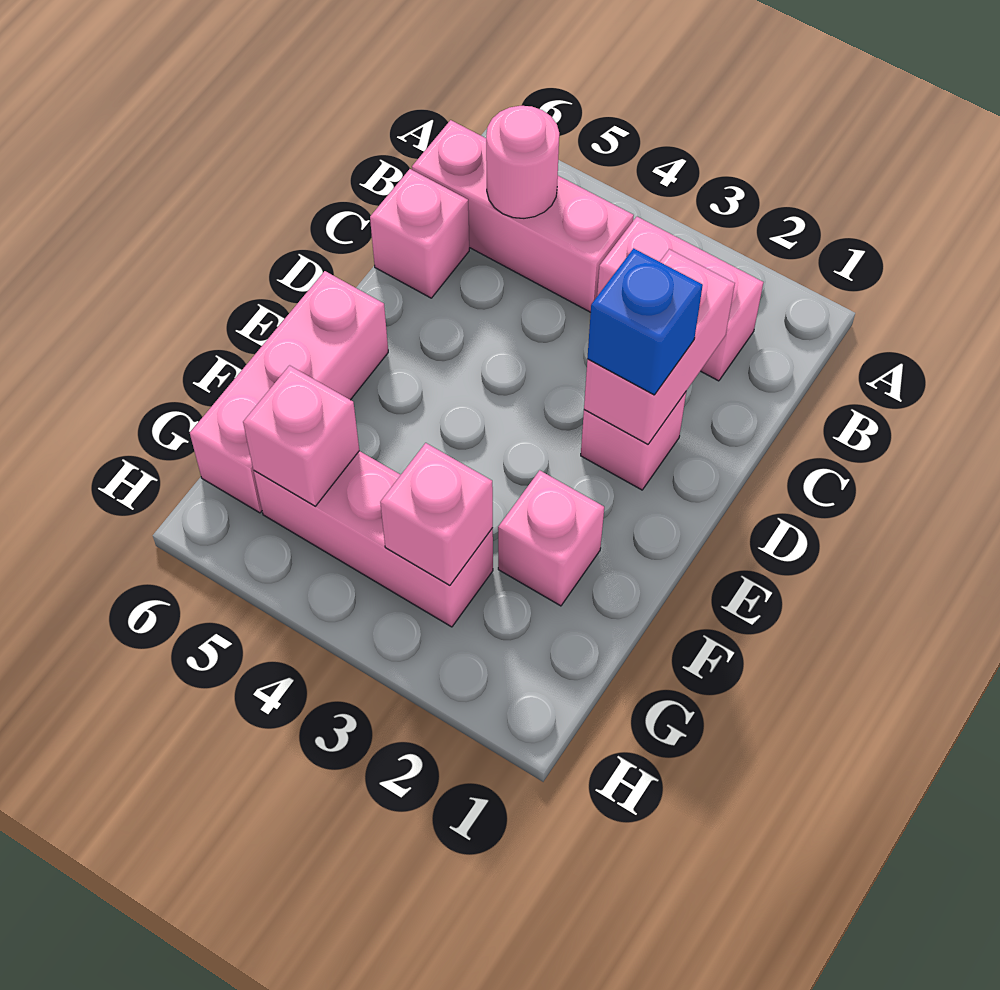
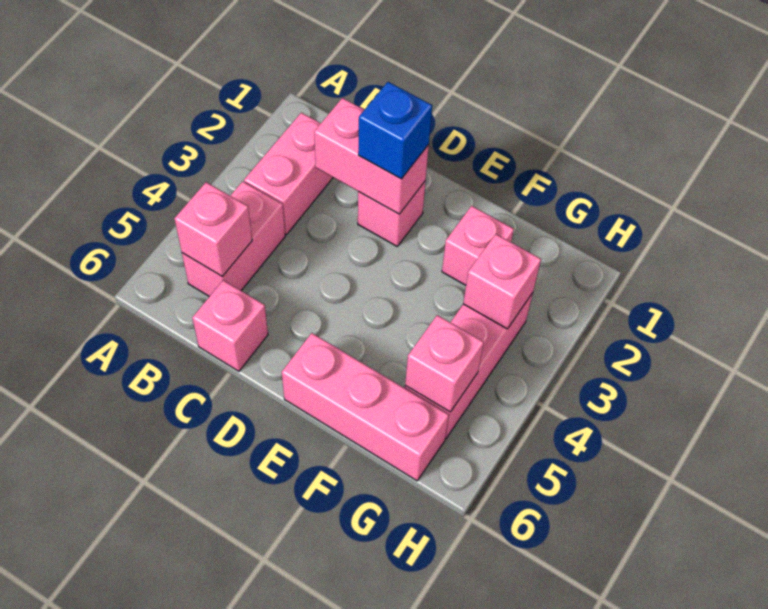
pink 1x3 brick [412,120,634,312] -> pink 1x2 brick [182,181,285,296]
pink 1x1 round brick [486,106,559,218] -> pink 1x1 brick [174,182,252,277]

